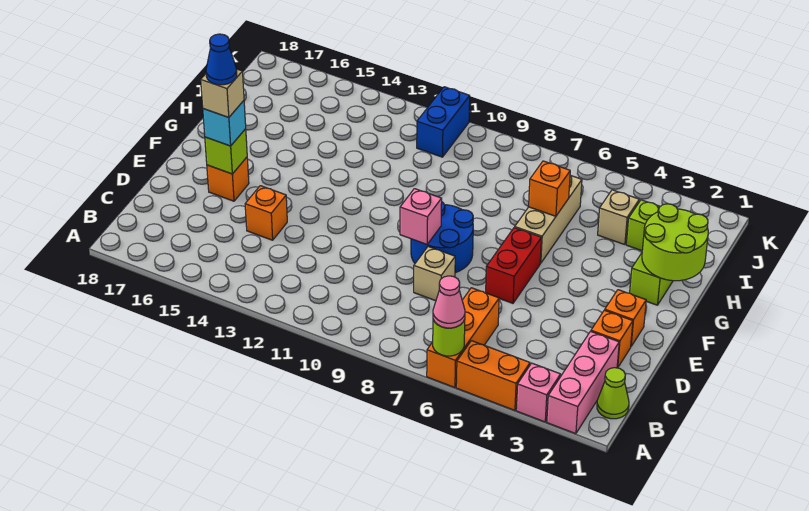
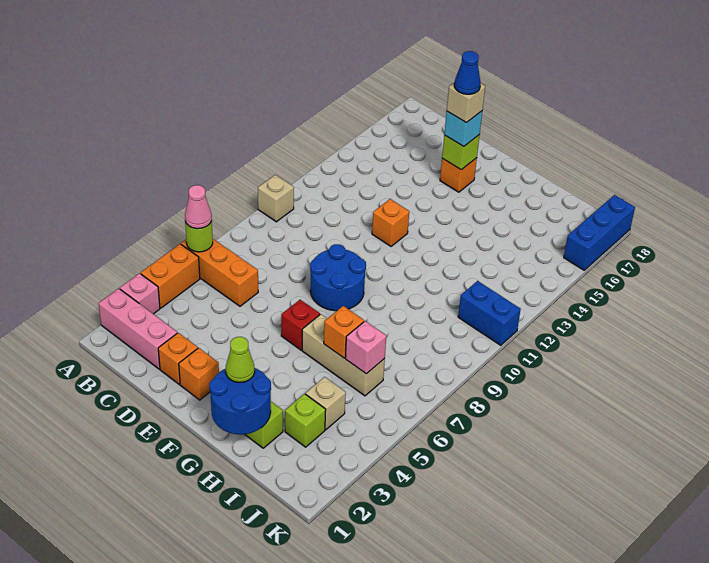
lime 1x1 cone [597,368,629,419] -> lime 1x1 cone moved to [226,337,255,383]
tan 1x1 brick [414,247,455,301] -> tan 1x1 brick moved to [258,175,294,222]
orange 1x1 brick [245,186,287,240] -> orange 1x1 brick moved to [372,199,409,246]
red 1x2 brick [486,228,542,303] -> red 1x1 brick [281,300,320,350]
pink 1x1 brick [400,189,442,244] -> pink 1x1 brick moved to [345,321,386,374]
lime 2x2 round brick [642,204,708,281] -> blue 2x2 round brick [209,368,271,435]
none -> blue 1x3 brick [564,195,635,270]

